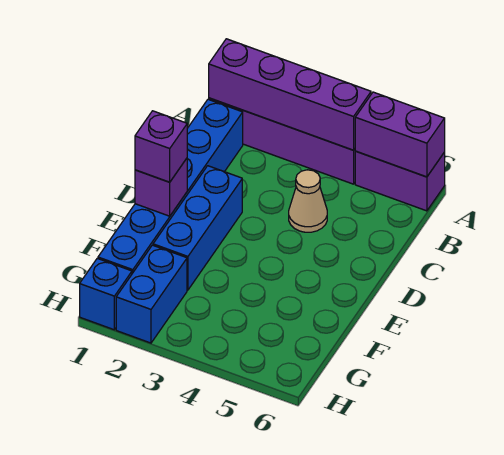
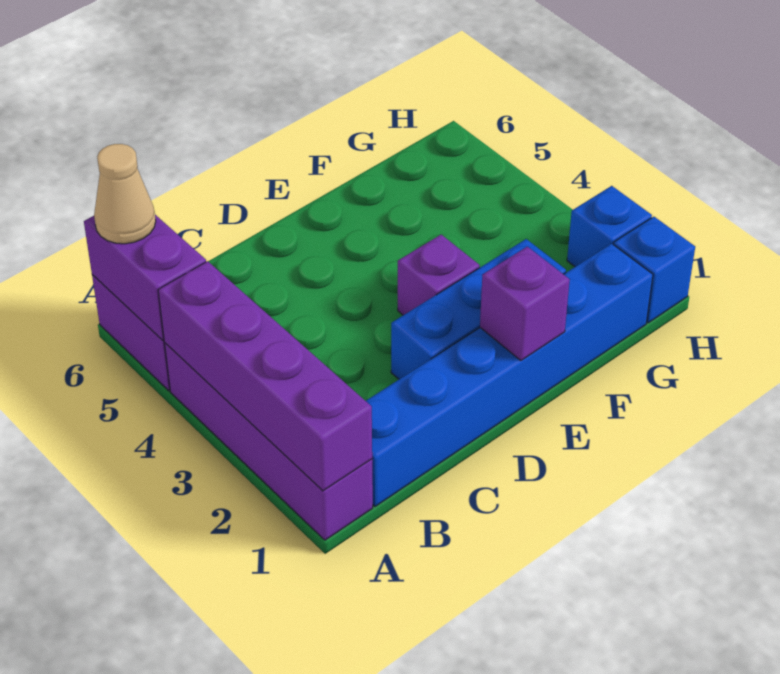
tan 1x1 cone [289,170,327,232] -> tan 1x1 cone moved to [94,144,156,244]
purple 1x1 brick [135,111,187,182] -> purple 1x1 brick moved to [398,235,480,315]
blue 1x2 brick [116,245,187,343] -> blue 1x1 brick [567,186,652,267]

